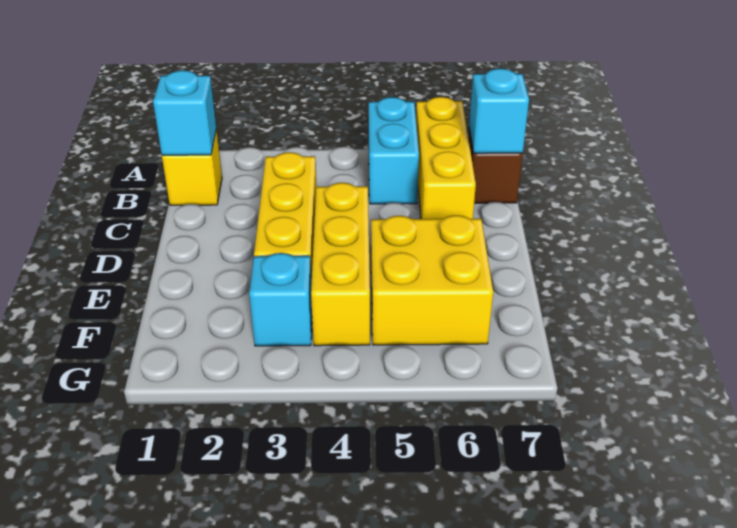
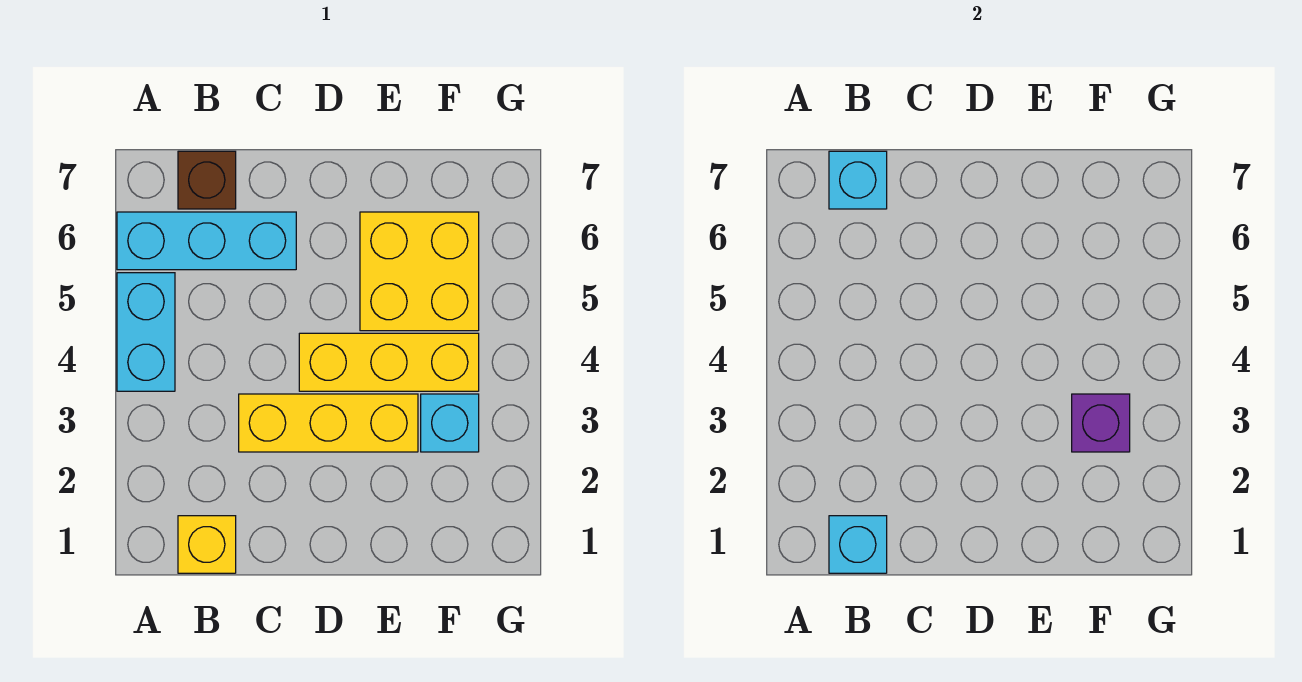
cyan 1x2 brick [369,97,419,204] -> cyan 1x2 brick turned to [117,273,175,391]
yellow 1x3 brick [416,97,476,219] -> cyan 1x3 brick [117,212,296,270]
none -> purple 1x1 brick [1072,394,1130,452]

